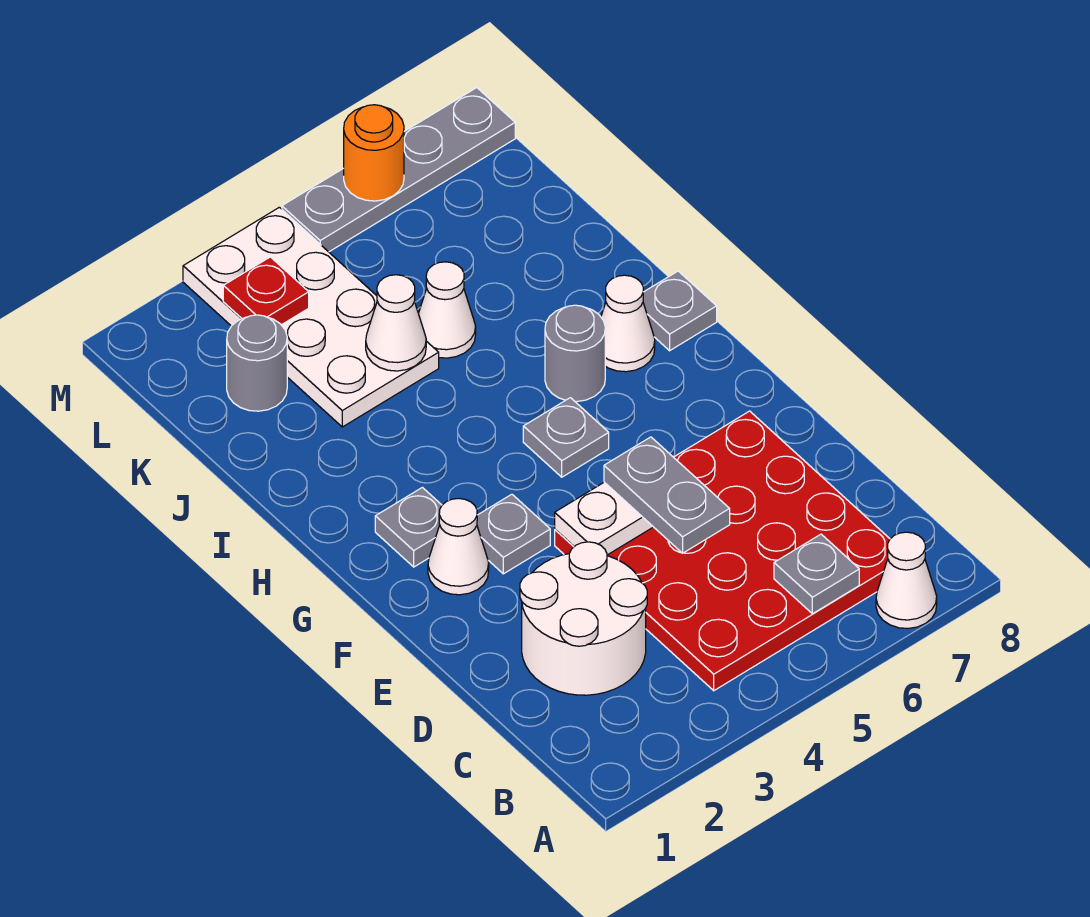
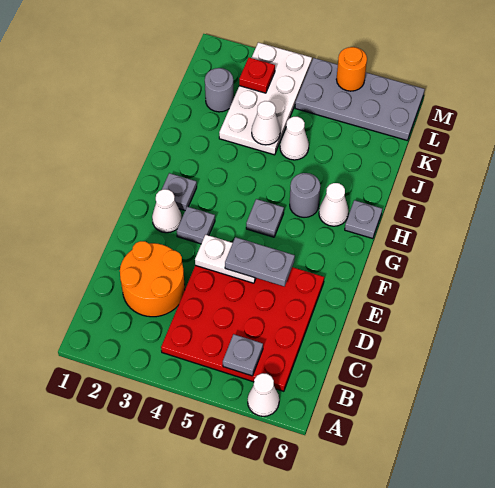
white 2x2 round brick [520,542,647,695] -> orange 2x2 round brick [120,241,185,317]
grey 1x2 plate [604,437,730,553] -> grey 1x2 plate turned to [225,237,295,287]
grey 1x4 plate [282,88,515,252] -> grey 2x4 plate [295,58,425,140]

